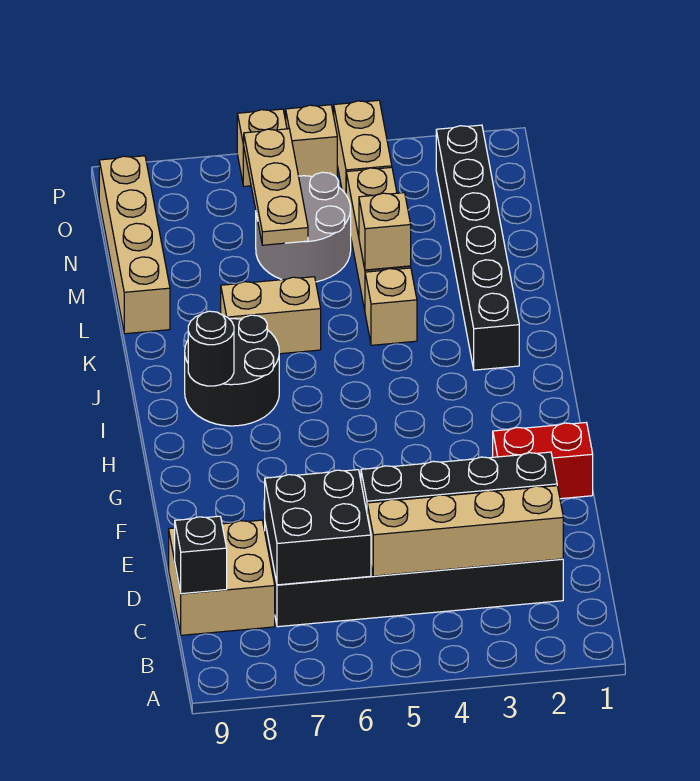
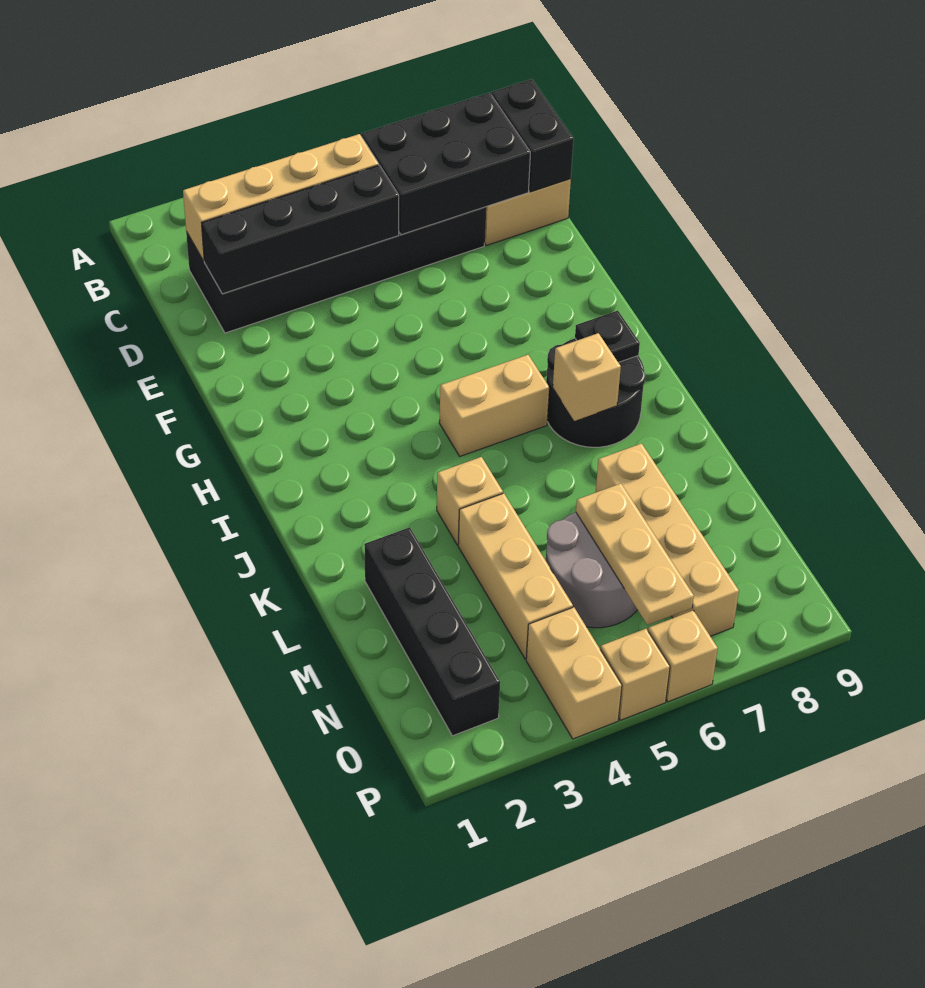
black 2x2 brick [265,470,371,585] -> black 2x3 brick [362,93,530,235]
black 1x1 brick [175,516,227,594] -> black 1x2 brick [491,79,574,192]
red 1x2 brick [493,423,593,499] -> none
black 1x1 round brick [188,311,234,386] -> black 1x1 plate [575,311,640,362]
black 1x6 brick [436,125,519,370] -> black 1x4 brick [364,527,500,736]
tan 1x2 brick [221,277,321,354] -> tan 1x2 brick moved to [439,355,549,456]
tan 1x1 brick [359,193,411,270] -> tan 1x1 brick moved to [553,333,621,421]
tan 1x4 brick [99,156,170,334] -> tan 1x4 brick moved to [596,444,739,636]

